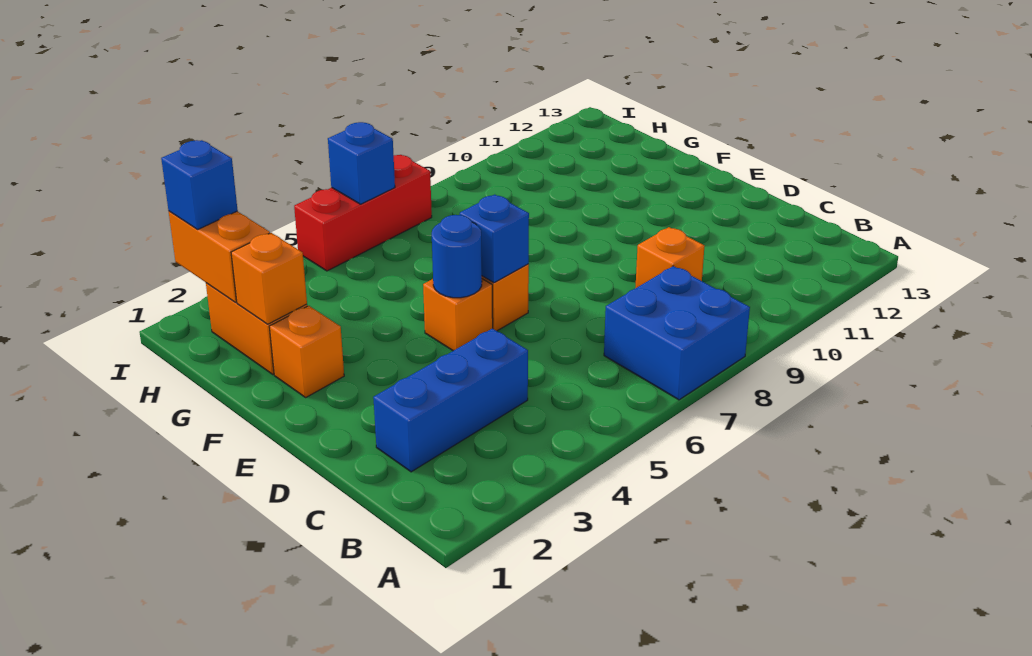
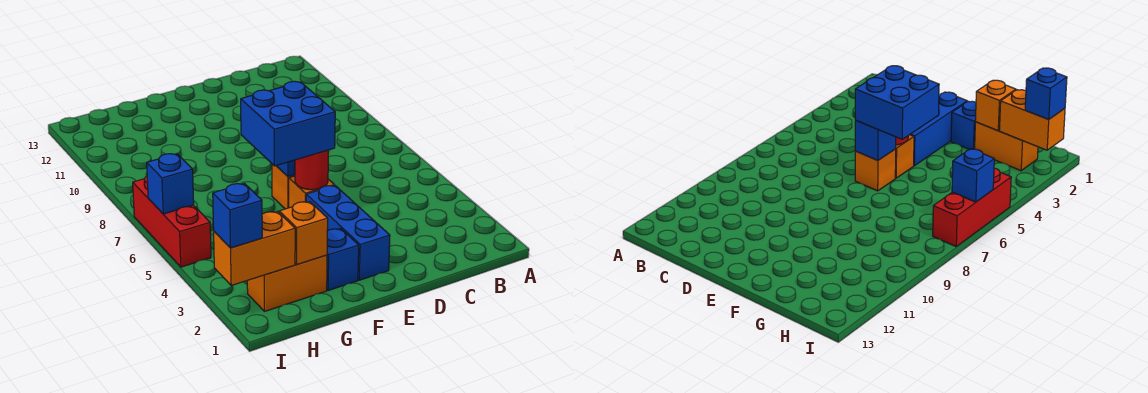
blue 2x2 brick [604,266,750,400] -> blue 2x2 brick moved to [241,81,335,166]
blue 1x3 brick [373,328,528,472] -> blue 1x3 brick moved to [306,185,390,280]
orange 1x1 brick [636,227,704,288] -> none
blue 1x1 round brick [432,215,482,298] -> red 1x1 round brick [295,150,328,190]
orange 1x1 brick [269,306,344,397] -> blue 1x1 brick [327,229,359,290]

